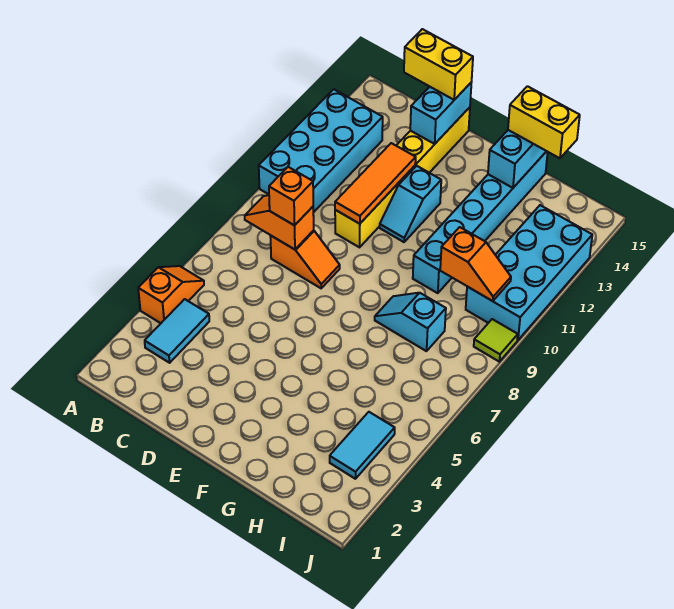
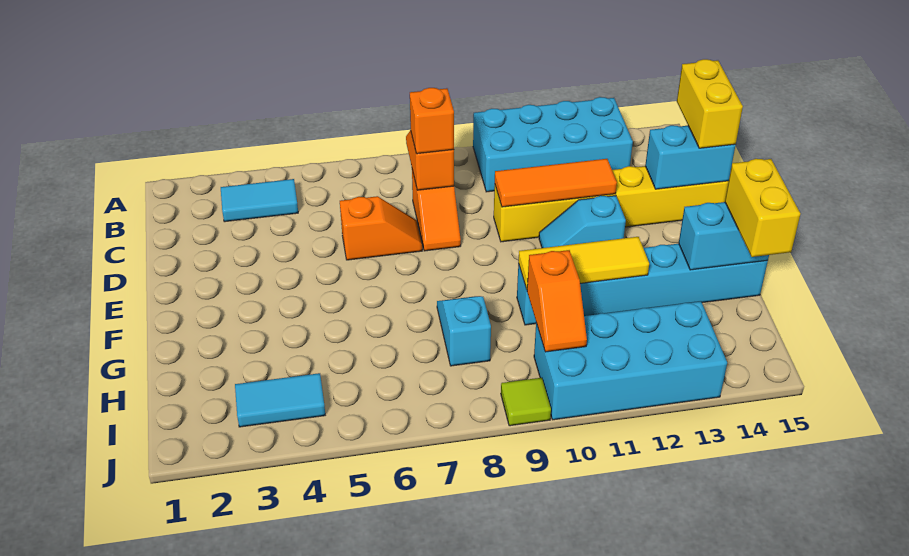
orange 1x2 slope [138,266,204,323] -> orange 1x2 slope moved to [340,196,422,260]
none -> yellow 1x3 tile [518,237,649,289]

